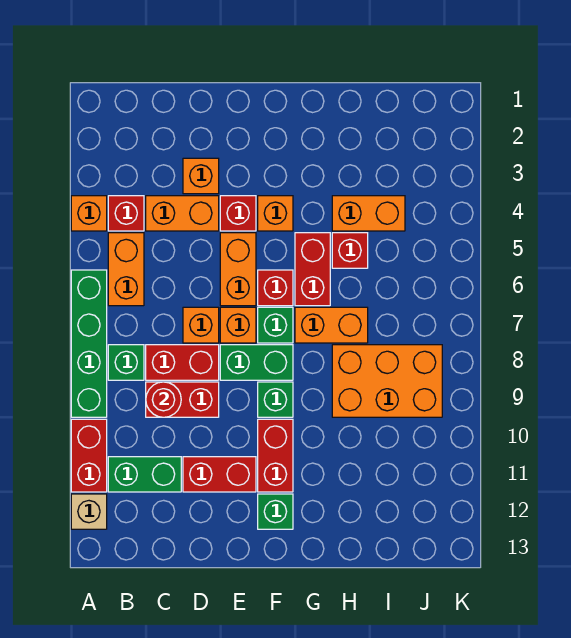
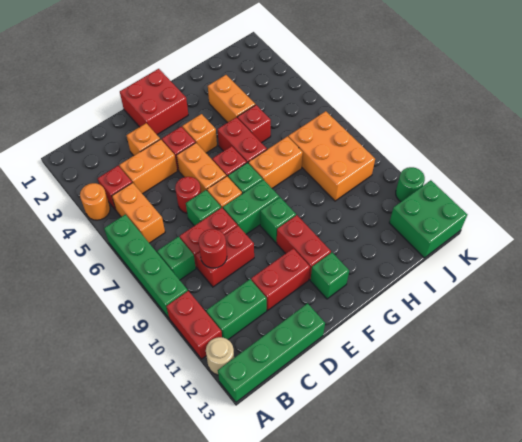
orange 1x1 brick [71,196,107,231] -> orange 1x1 round brick [80,183,110,220]
tan 1x1 brick [71,494,107,529] -> tan 1x1 round brick [206,337,234,375]
none -> green 1x4 brick [218,303,325,402]
none -> red 1x1 round brick [175,177,201,213]
orange 1x1 brick [183,307,219,343] -> green 1x1 brick [186,190,221,226]
none -> red 2x2 brick [120,69,188,135]
orange 1x2 brick [332,196,405,231] -> orange 1x2 brick turned to [208,75,255,123]
orange 2x3 brick [332,345,442,417] -> orange 2x3 brick turned to [288,111,375,201]
none -> green 2x2 brick [389,180,467,258]
none -> green 1x1 round brick [396,167,425,202]

